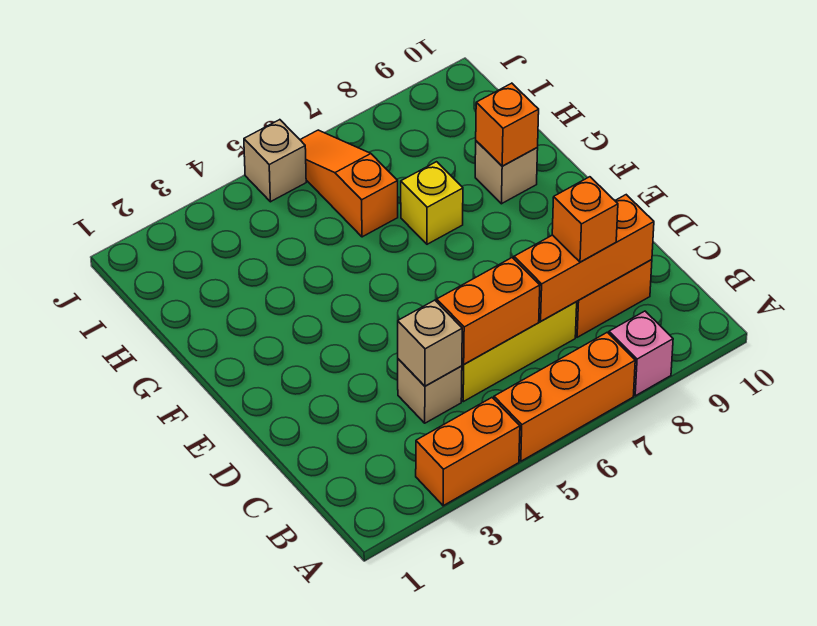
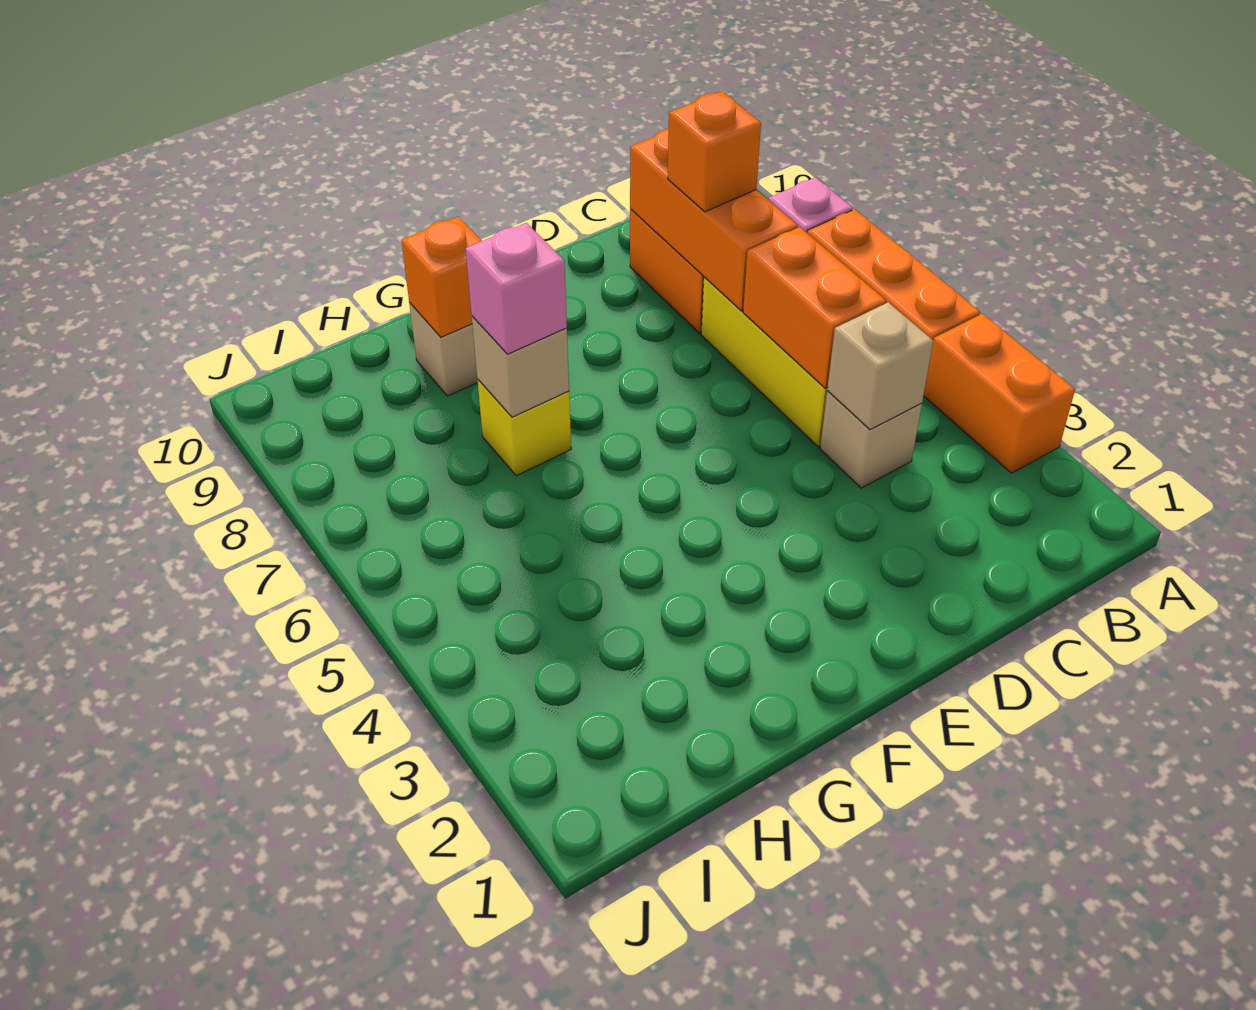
none -> pink 1x1 brick [465,223,567,354]
orange 1x3 slope [300,130,398,237] -> none
tan 1x1 brick [244,120,306,202] -> tan 1x1 brick moved to [472,316,569,417]

